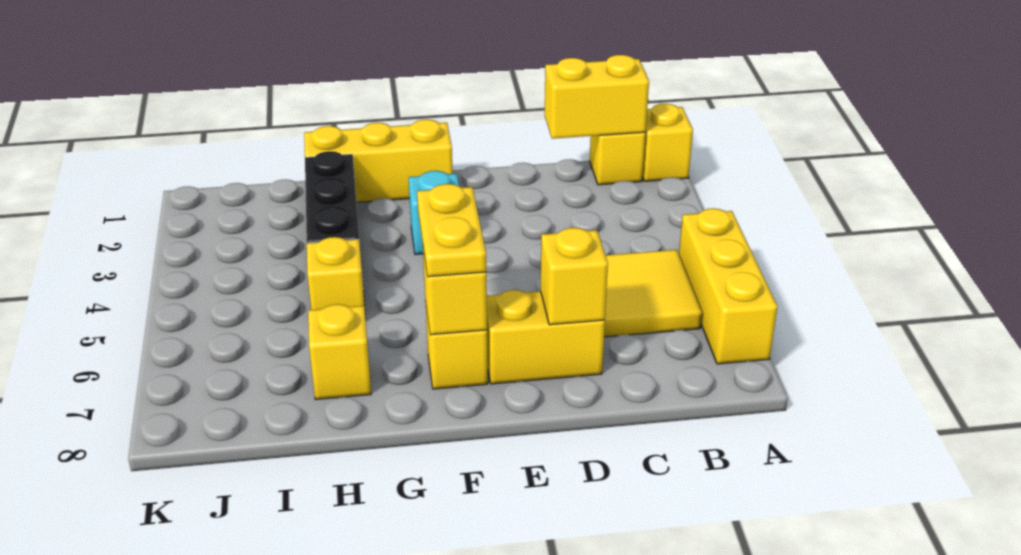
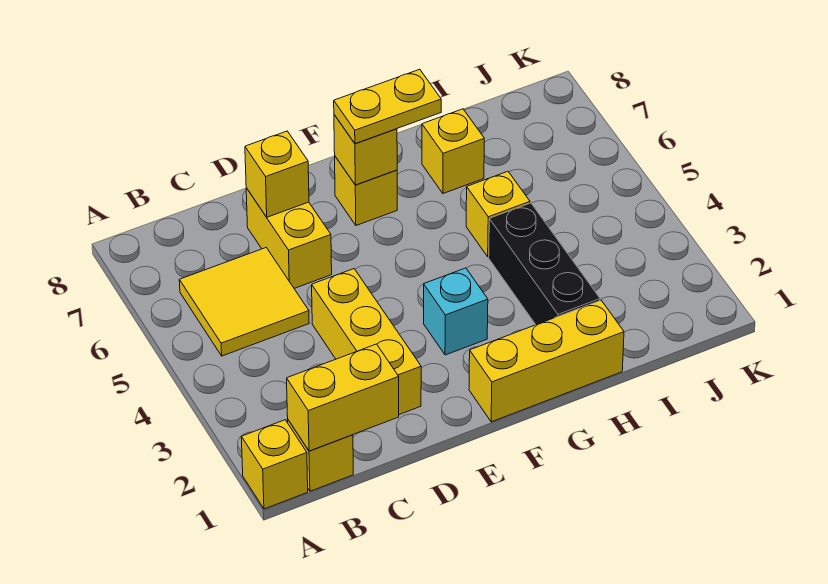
yellow 1x3 brick [679,208,778,364] -> yellow 1x3 brick moved to [312,269,421,415]
yellow 1x2 brick [487,290,605,384] -> yellow 1x2 brick turned to [246,188,332,288]
yellow 1x2 plate [417,184,486,277] -> yellow 1x2 plate turned to [334,69,441,144]

